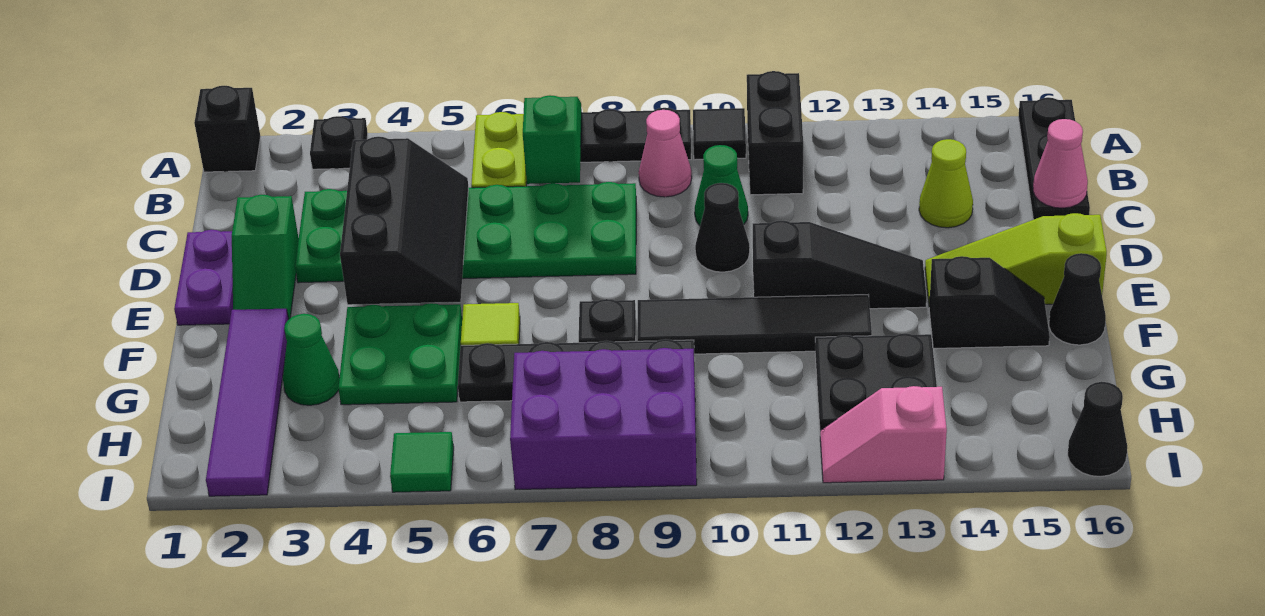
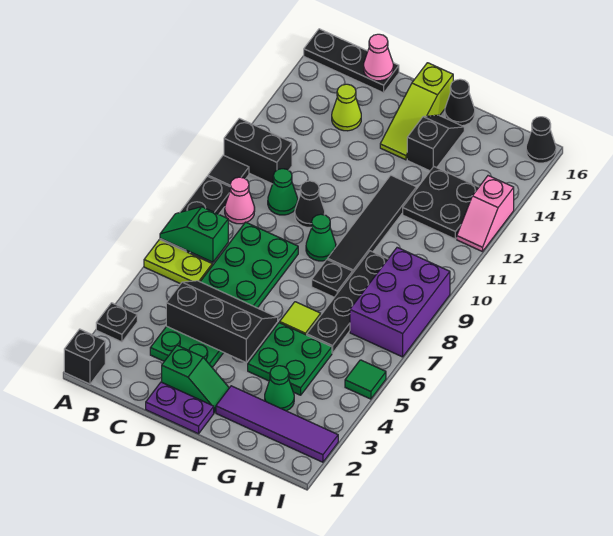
none -> green 1x1 cone [306,214,336,261]
black 1x3 slope [753,221,927,309] -> none

